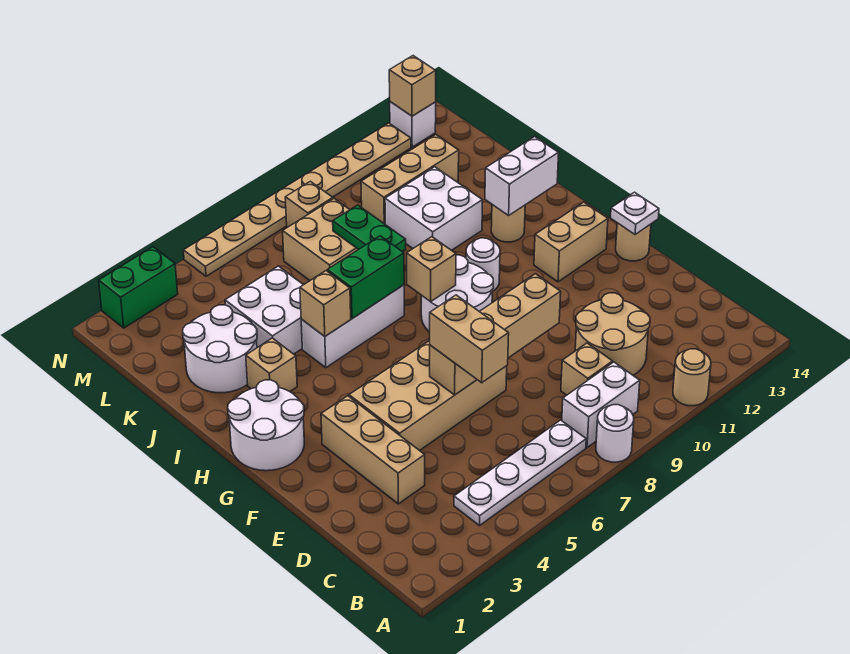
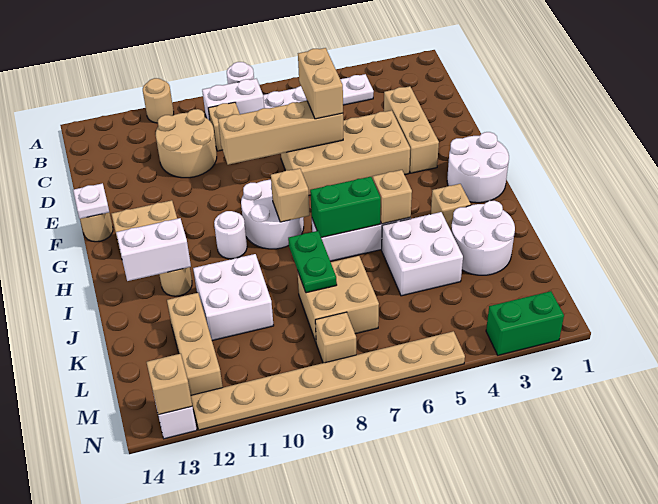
tan 1x3 brick [361,135,459,224] -> tan 1x3 brick turned to [167,293,223,395]

